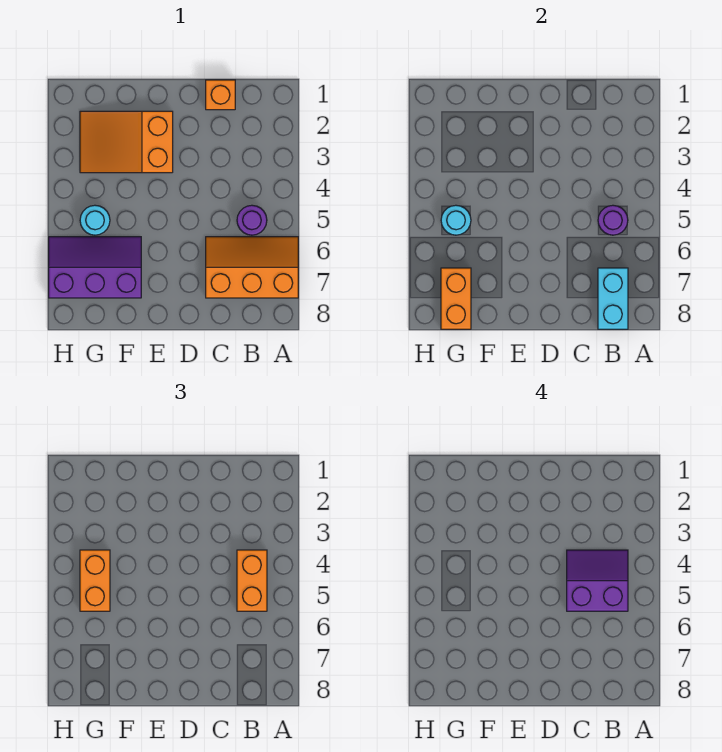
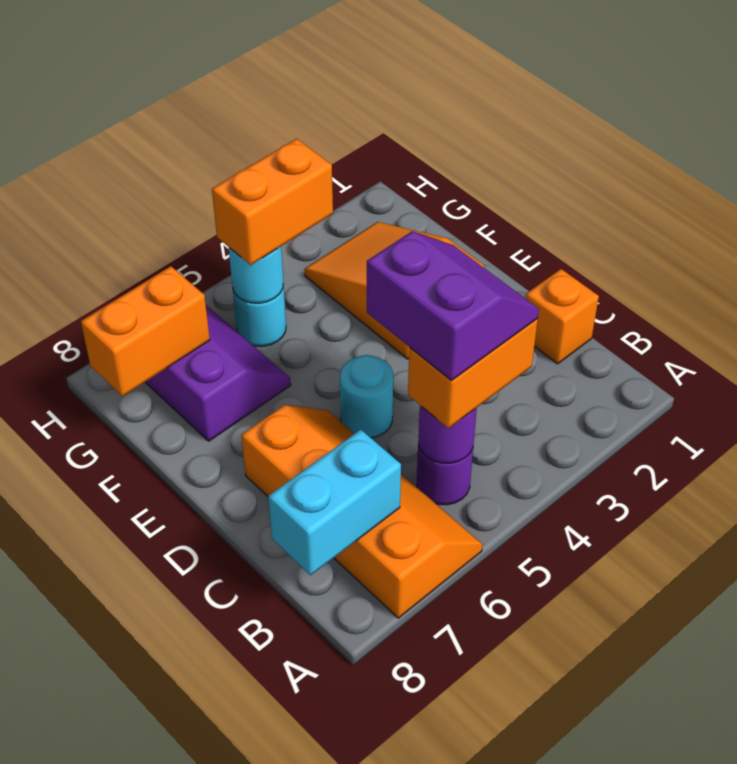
orange 2x3 slope [206,237,298,298] -> orange 2x4 slope [241,405,482,618]
none -> cyan 1x1 round brick [340,355,393,438]

